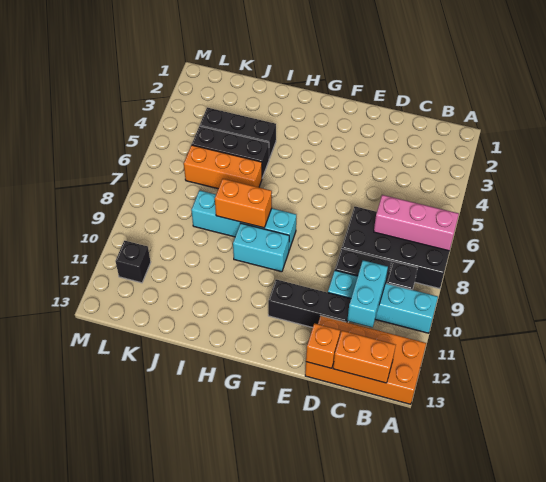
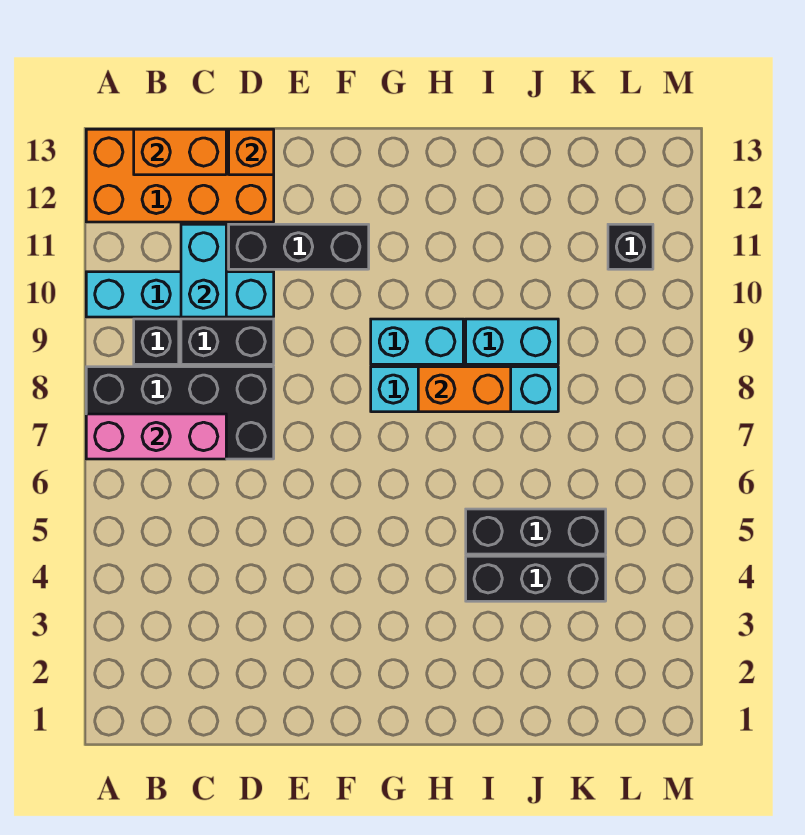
orange 1x3 brick [184,145,262,189] -> none
none -> cyan 1x2 brick [466,319,558,364]

